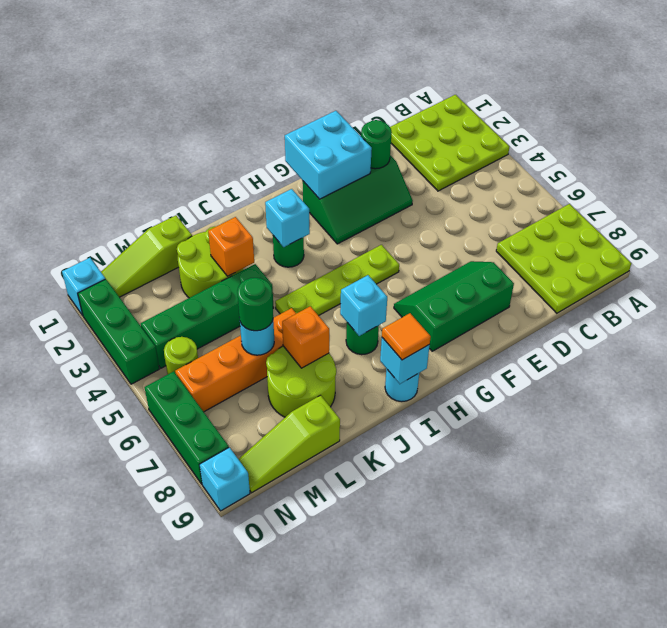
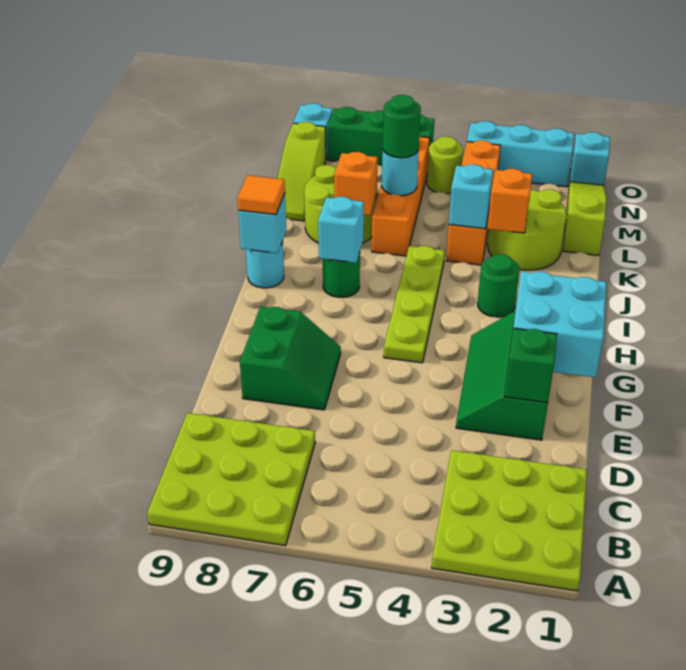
green 1x1 round brick [361,120,392,169] -> green 1x1 brick [504,328,557,403]
green 2x3 slope [394,261,514,351] -> green 2x2 slope [240,306,341,410]
cyan 1x1 brick [265,189,310,247] -> cyan 1x1 brick moved to [449,164,493,229]
green 1x4 brick [141,264,274,368] -> orange 1x4 brick [446,140,500,265]
lime 1x3 slope [239,395,340,493] -> lime 1x3 slope turned to [277,122,326,221]
green 1x3 brick [78,279,159,384] -> cyan 1x3 brick [467,121,574,187]

